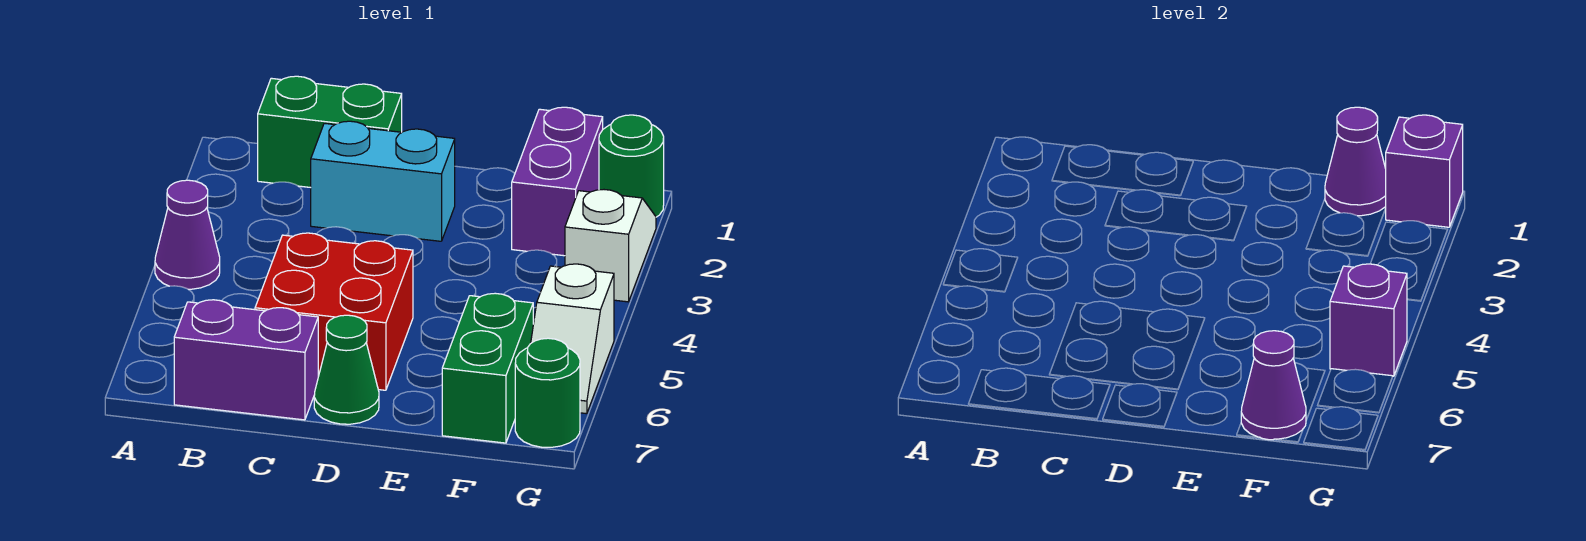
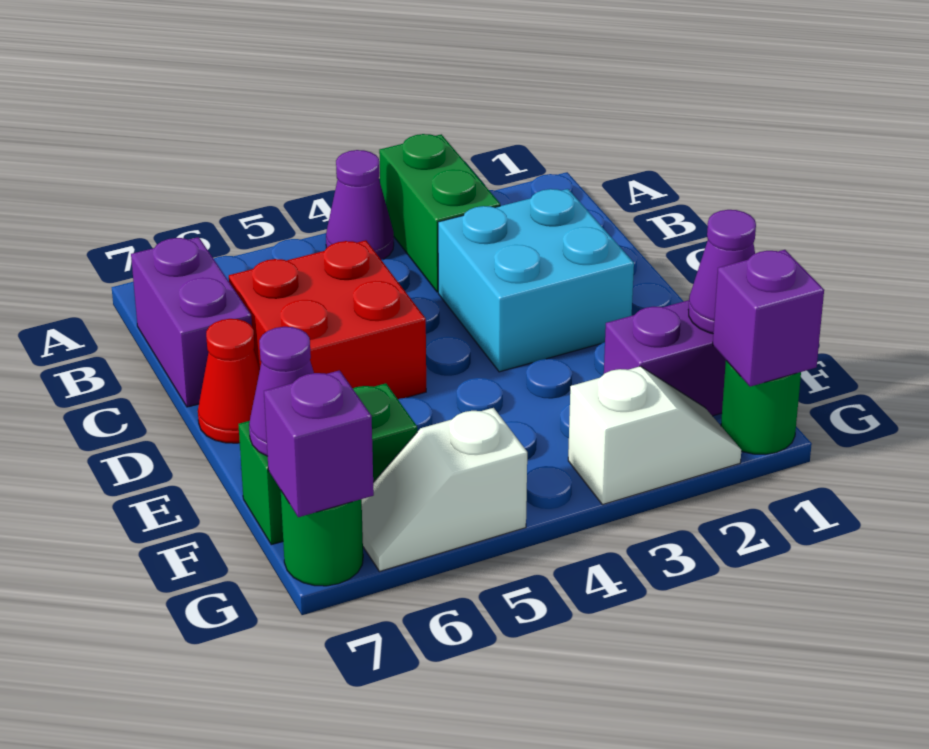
green 1x2 brick [258,76,402,188] -> green 1x2 brick moved to [379,134,500,292]
cyan 1x2 brick [311,121,455,241] -> cyan 2x2 brick [438,189,634,372]
green 1x1 cone [314,315,379,424] -> red 1x1 cone [198,319,260,443]
purple 1x1 brick [1330,264,1407,376] -> purple 1x1 brick moved to [264,370,374,517]

